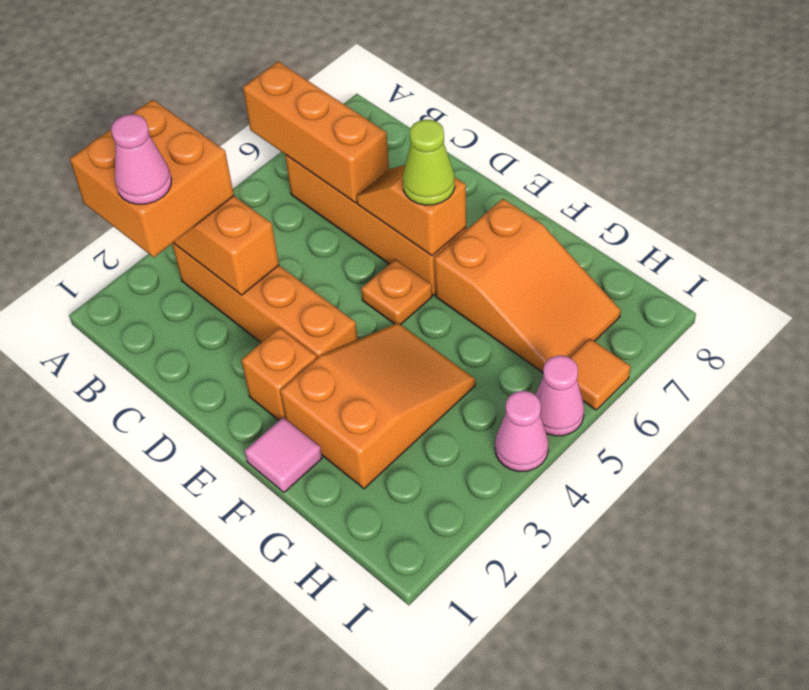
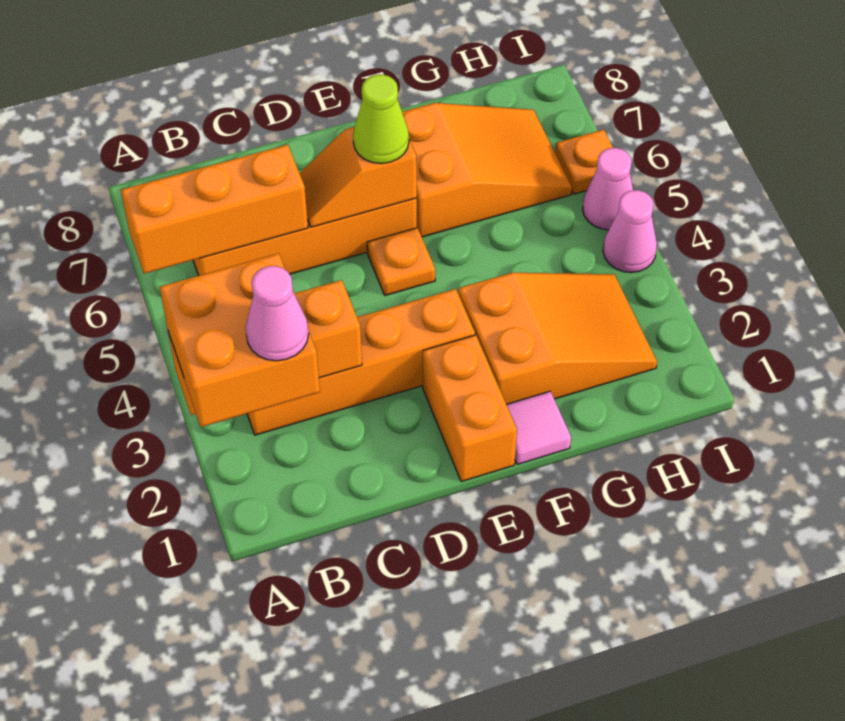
orange 1x1 brick [241,328,317,420] -> orange 1x2 brick [423,335,517,482]
orange 2x3 slope [280,323,475,489] -> orange 2x3 slope turned to [458,273,657,404]
orange 1x1 tile [569,338,631,410] -> orange 1x1 plate [555,130,613,194]

